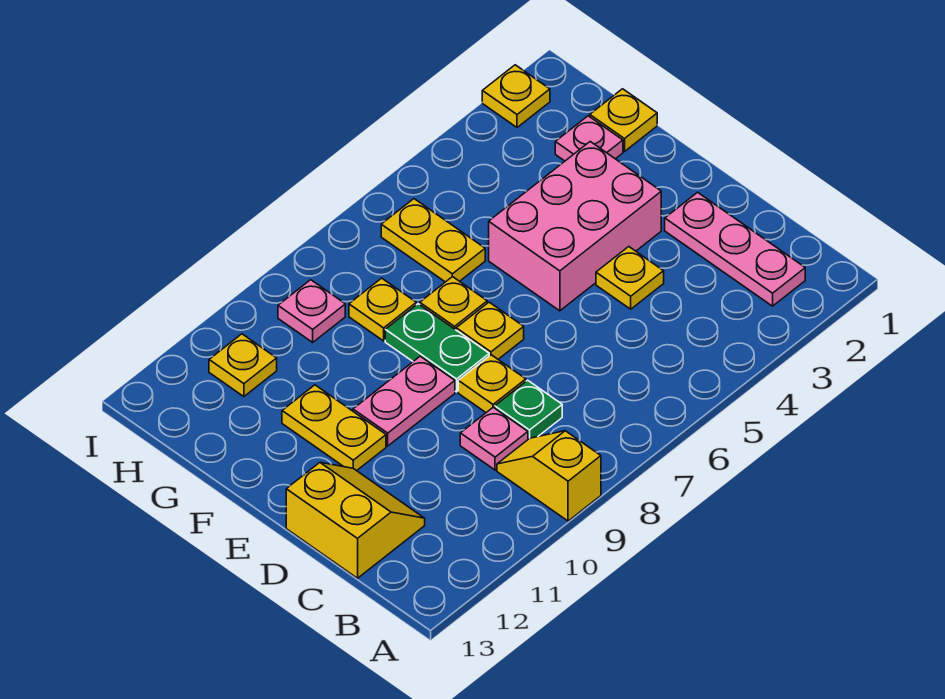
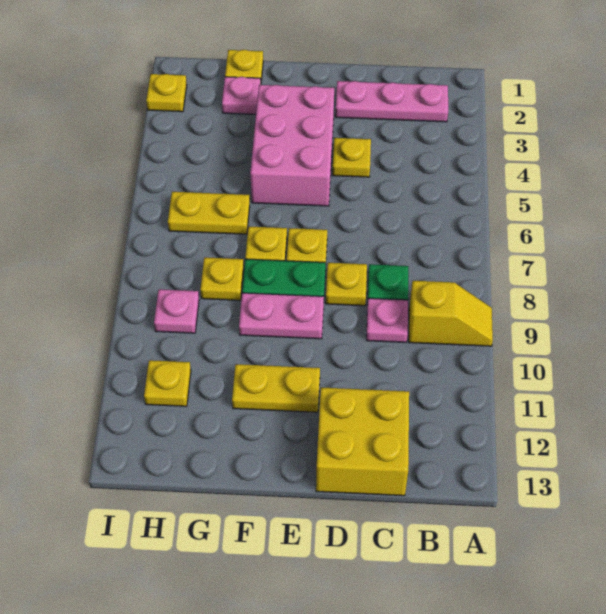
yellow 1x2 slope [497,431,601,521] -> yellow 1x2 slope turned to [409,281,493,346]
yellow 2x2 slope [286,462,425,578] -> yellow 2x2 brick [316,387,409,496]
pink 1x2 plate [353,356,455,446] -> pink 1x2 plate turned to [239,293,324,339]

